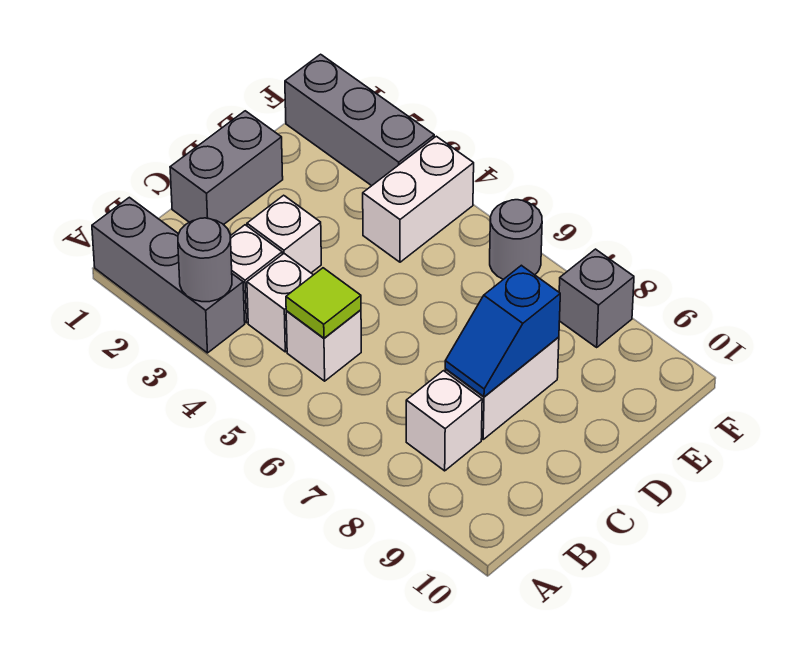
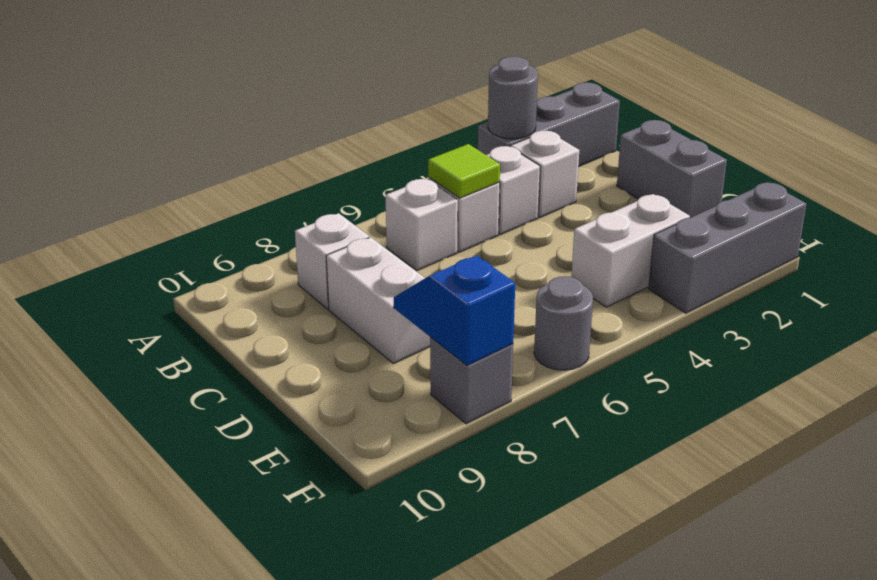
white 1x1 brick [247,195,321,273] -> white 1x1 brick moved to [386,179,458,270]
blue 1x2 slope [445,265,560,397] -> blue 1x2 slope moved to [394,255,515,365]
white 1x2 brick [363,136,474,262] -> white 1x2 brick turned to [571,194,690,307]

